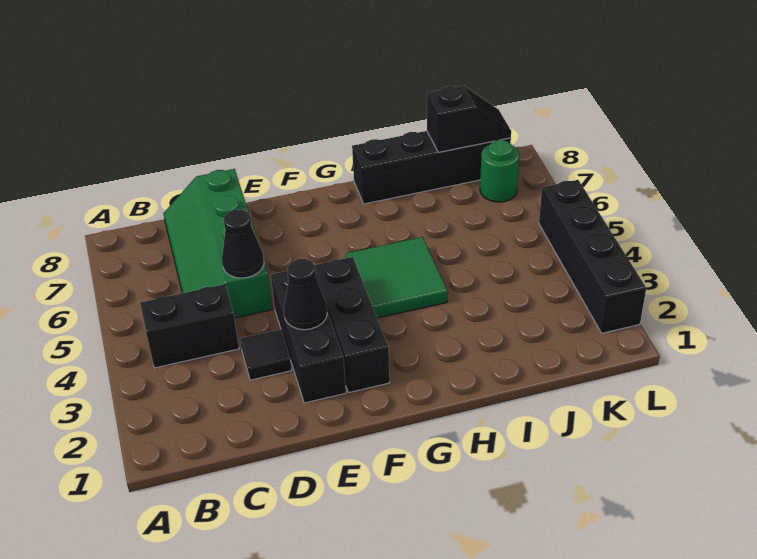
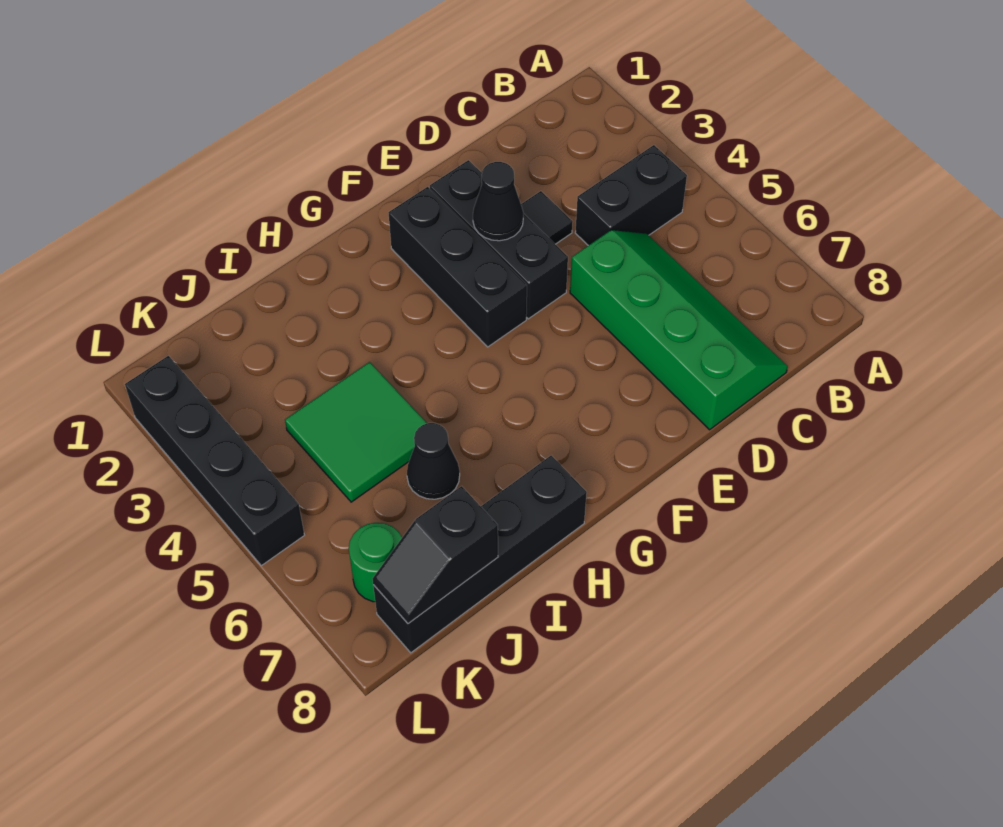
black 1x1 cone [222,210,264,278] -> black 1x1 cone moved to [407,423,460,499]
green 2x2 tile [346,237,448,318] -> green 2x2 tile moved to [285,362,427,502]

